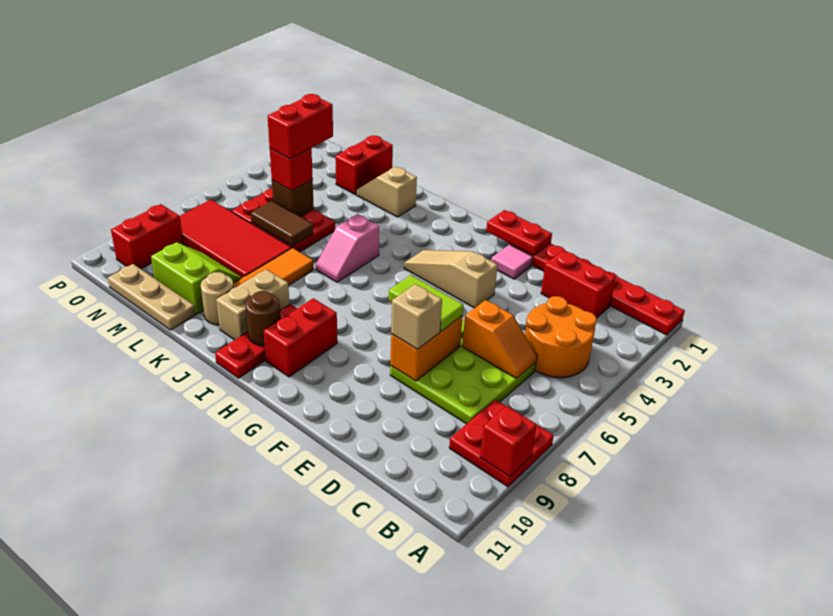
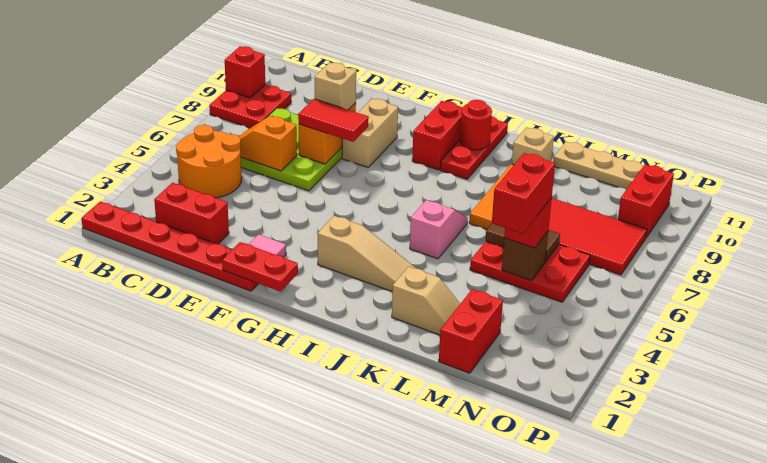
lime 1x2 tile [389,275,464,331] -> red 1x2 tile [298,99,369,142]
tan 1x3 slope [404,250,498,308] -> tan 1x3 slope moved to [318,216,417,291]
brown 1x1 round brick [246,291,280,346] -> red 1x1 round brick [460,100,492,150]
tan 1x2 brick [216,269,290,340] -> tan 1x2 brick moved to [342,98,398,167]
tan 1x1 round brick [201,272,234,325] -> tan 1x1 brick [512,127,554,165]
lime 2x2 slope [151,242,242,314] -> none

